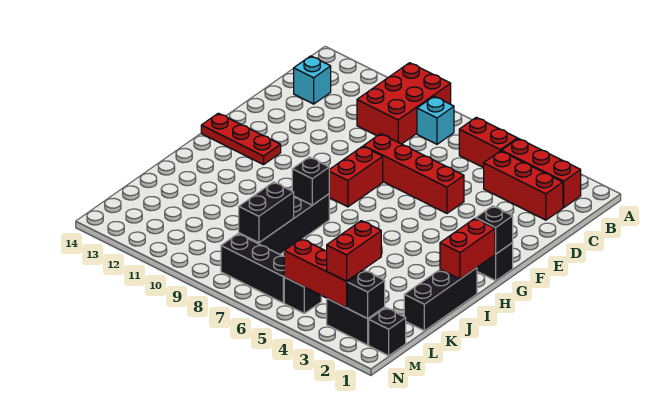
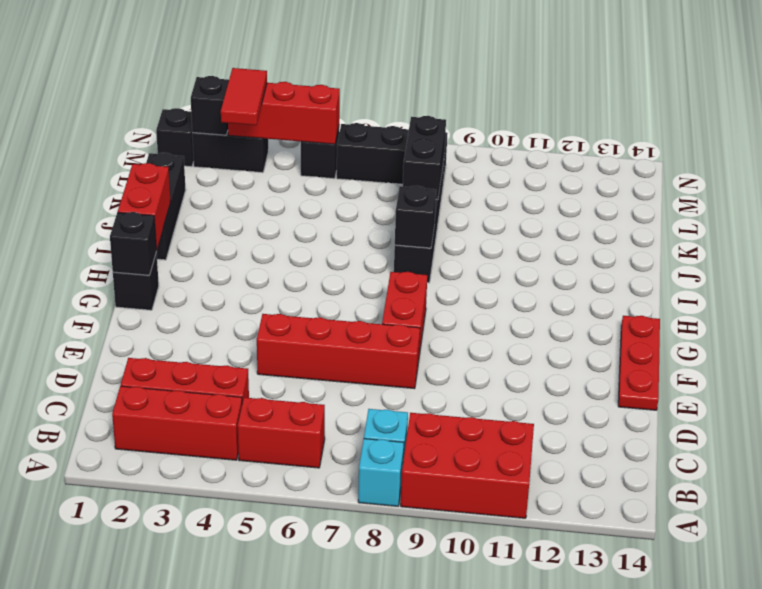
red 2x3 brick [357,63,451,144] -> red 2x3 brick turned to [401,413,534,518]
cyan 1x1 brick [294,56,331,104] -> cyan 1x1 brick moved to [358,439,404,506]
red 1x3 plate [201,113,281,165] -> red 1x3 plate turned to [618,316,660,410]
red 1x2 brick [327,221,381,281] -> red 1x2 tile [221,68,267,125]

